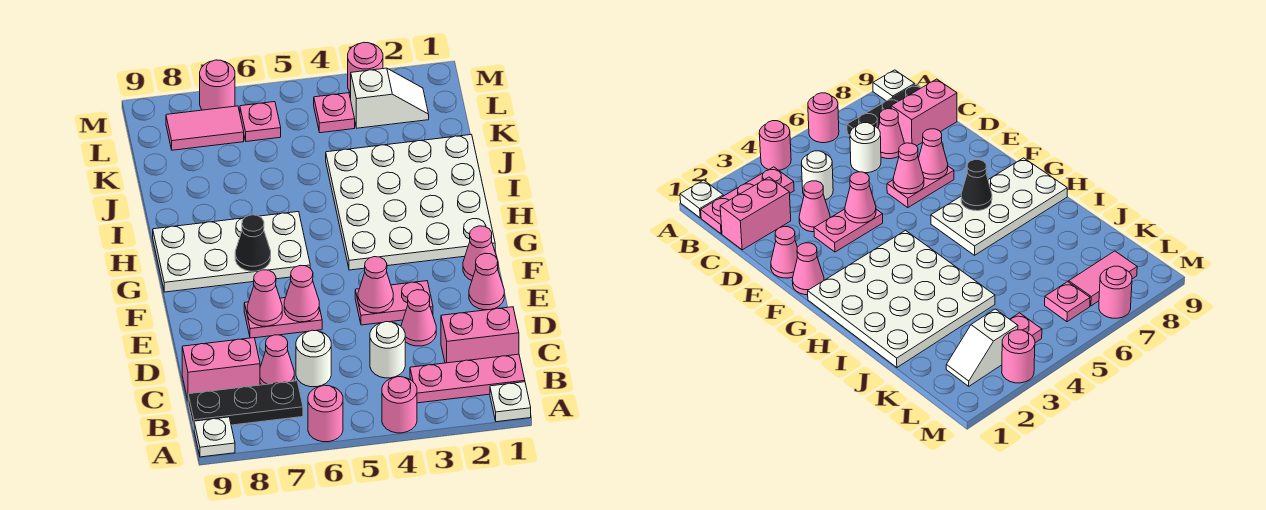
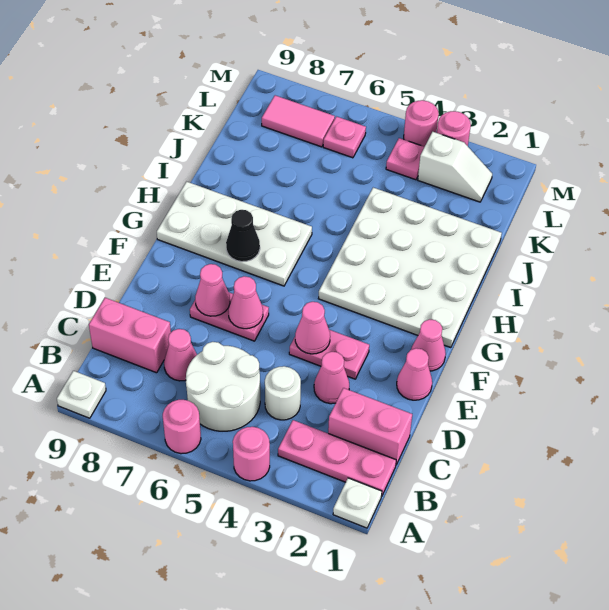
black 1x3 plate [188,381,303,428] -> none
white 1x1 round brick [296,330,331,387] -> white 2x2 round brick [186,342,260,431]
pink 1x1 round brick [200,60,235,110] -> pink 1x1 round brick moved to [404,100,439,147]

